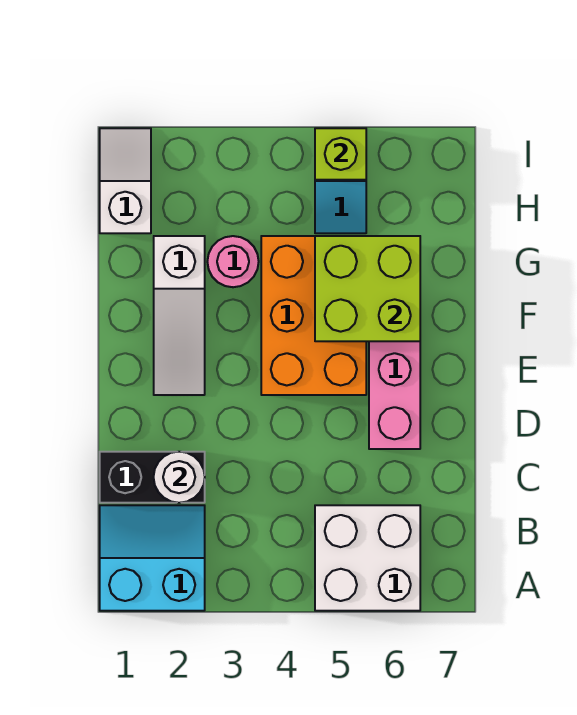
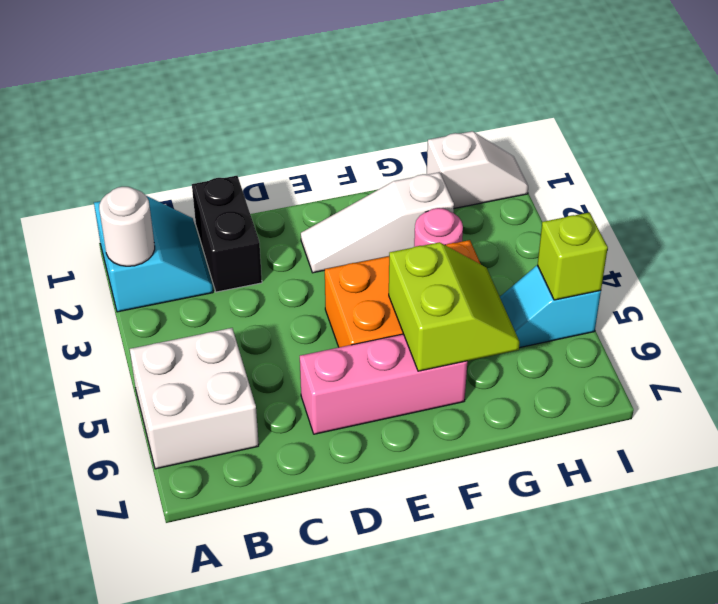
white 1x1 round brick [154,452,205,503] -> white 1x1 round brick moved to [99,187,155,266]
lime 2x2 brick [315,236,420,341] -> lime 2x2 slope [389,242,520,371]

